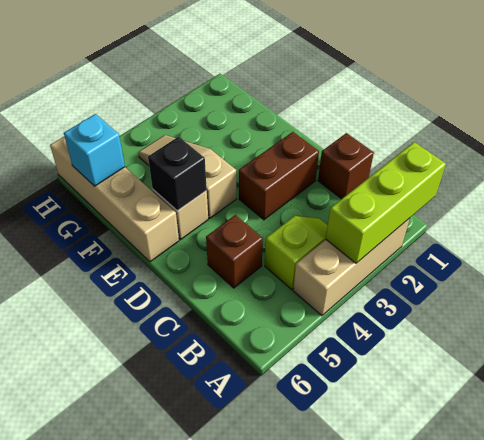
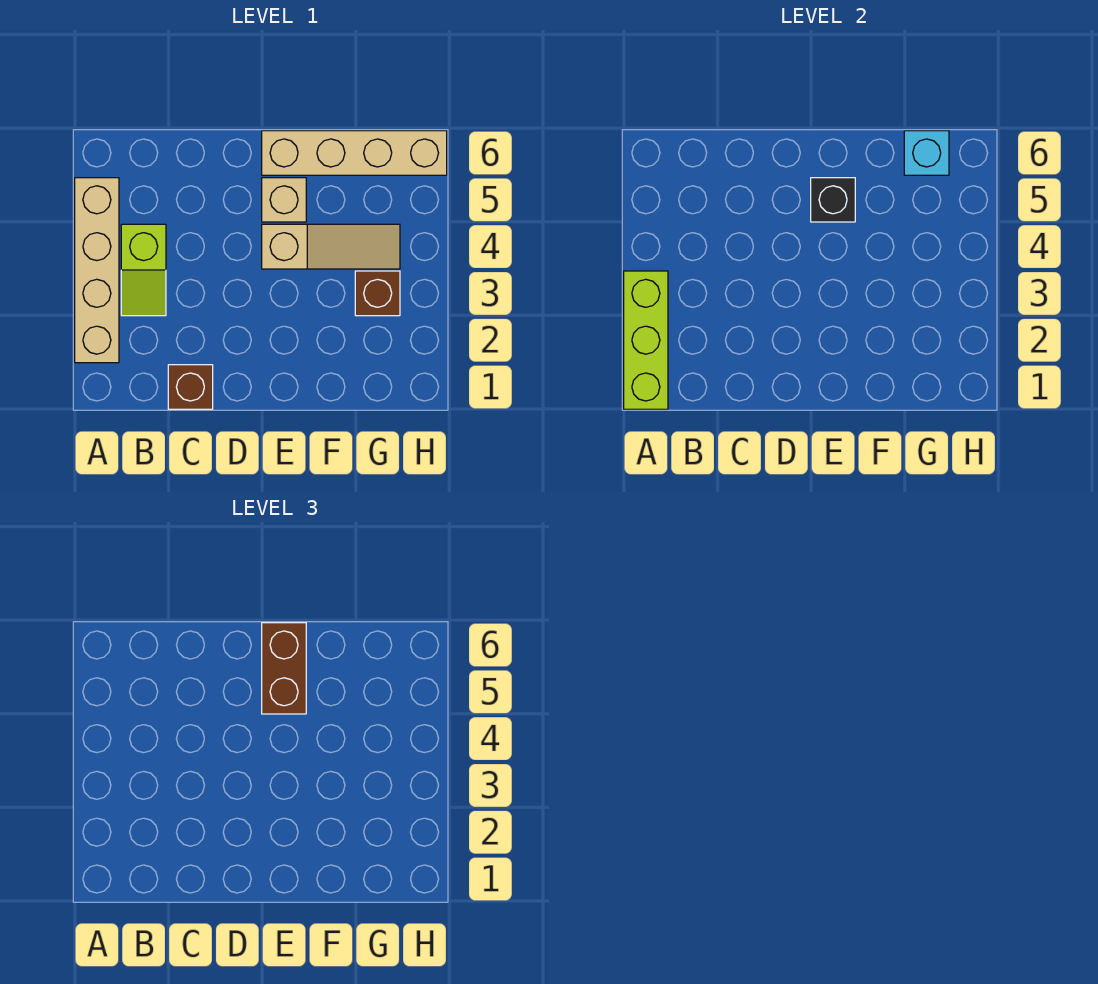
tan 1x3 brick [293,218,410,316] -> tan 1x4 brick [75,178,119,363]
brown 1x1 brick [206,215,263,288] -> brown 1x1 brick moved to [355,271,400,316]
brown 1x2 brick [239,132,319,220] -> brown 1x2 brick moved to [262,623,306,714]

